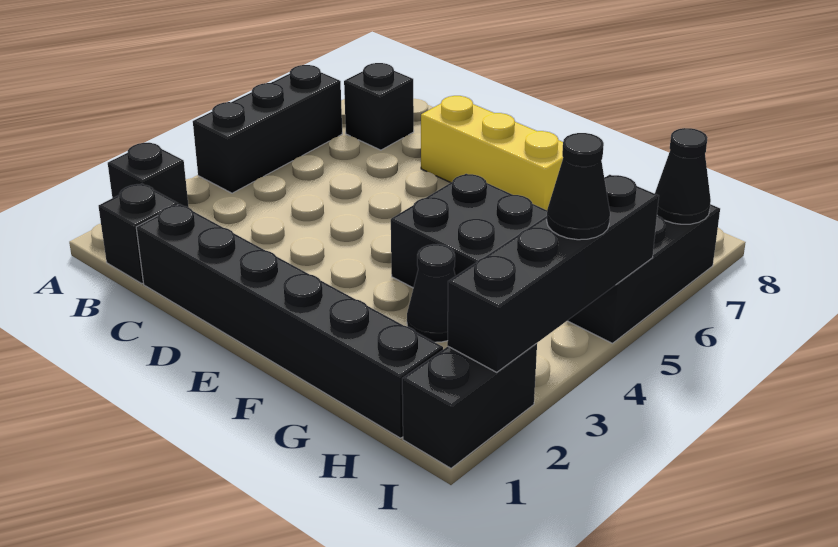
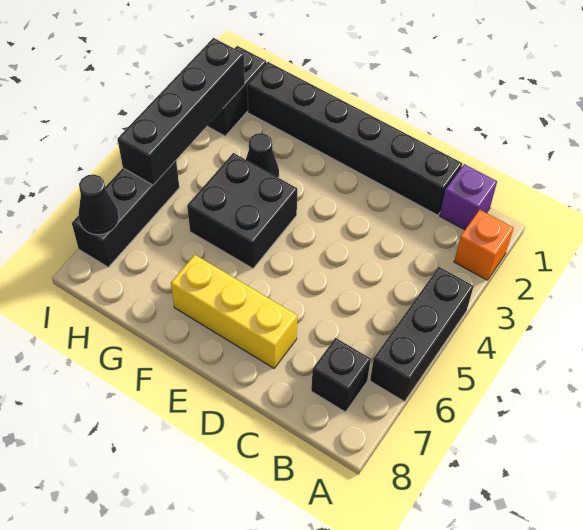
black 1x1 brick [108,143,189,207] -> orange 1x1 brick [454,210,513,280]
black 1x1 brick [99,184,178,284] -> purple 1x1 brick [440,164,497,230]
black 1x1 cone [547,133,610,240] -> none

